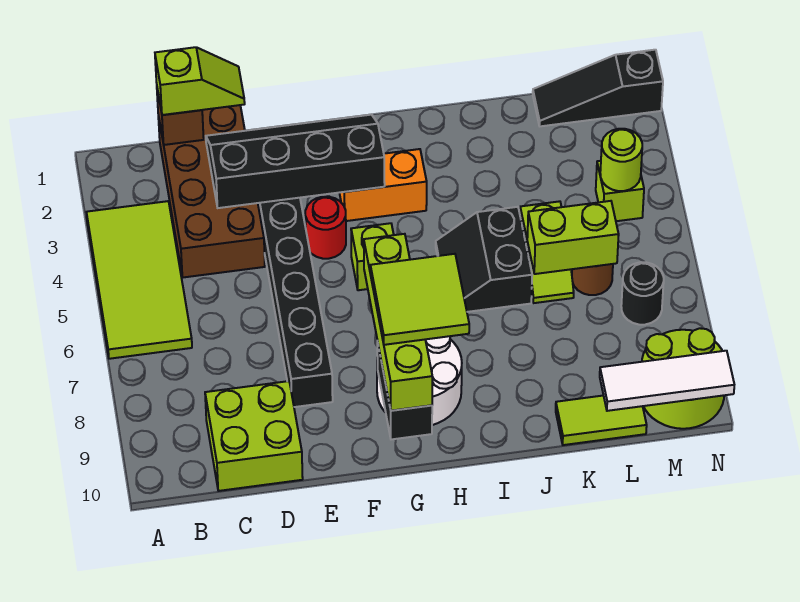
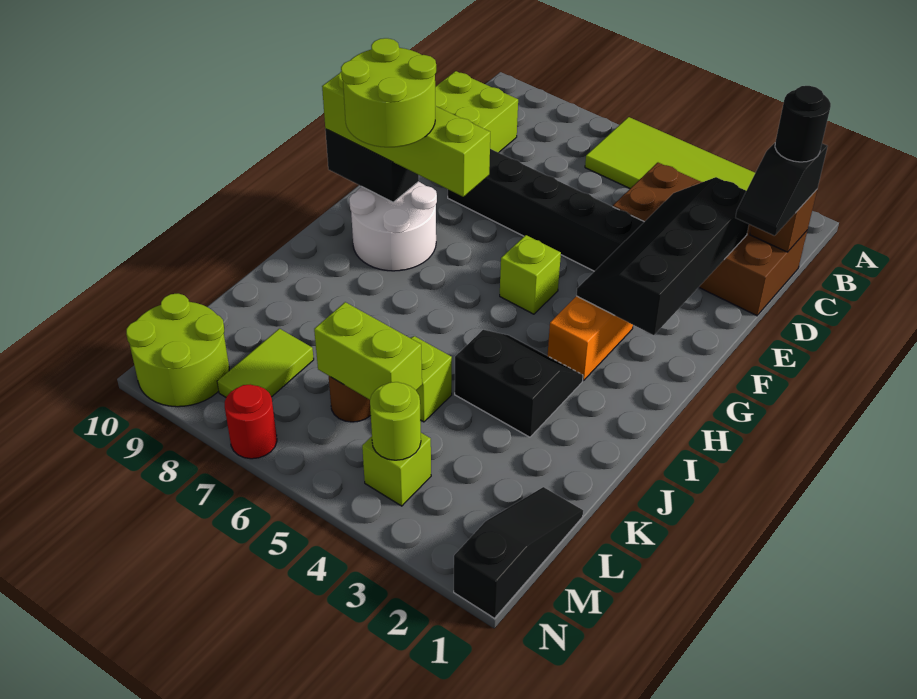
lime 1x2 slope [155,47,245,115] -> black 1x2 slope [735,143,828,236]
black 2x4 slope [206,115,385,208] -> black 2x4 slope turned to [576,177,749,335]
red 1x1 round brick [305,197,346,259] -> red 1x1 round brick moved to [225,384,277,459]
lime 2x2 tile [370,254,469,345] -> lime 2x2 round brick [341,38,436,147]
black 2x2 slope [436,207,532,312] -> black 2x2 slope moved to [455,330,583,437]
lime 1x2 brick [527,201,619,274] -> lime 1x2 brick turned to [314,302,422,400]
lime 1x2 tile [556,395,647,445] -> lime 1x2 tile moved to [217,329,314,397]
white 1x3 tile [600,351,734,411] -> none
black 1x1 round brick [621,262,664,325] -> black 1x1 round brick moved to [775,86,831,162]

